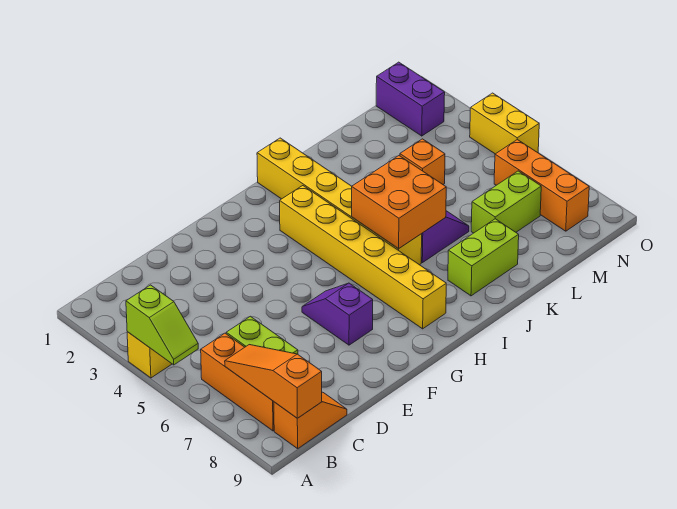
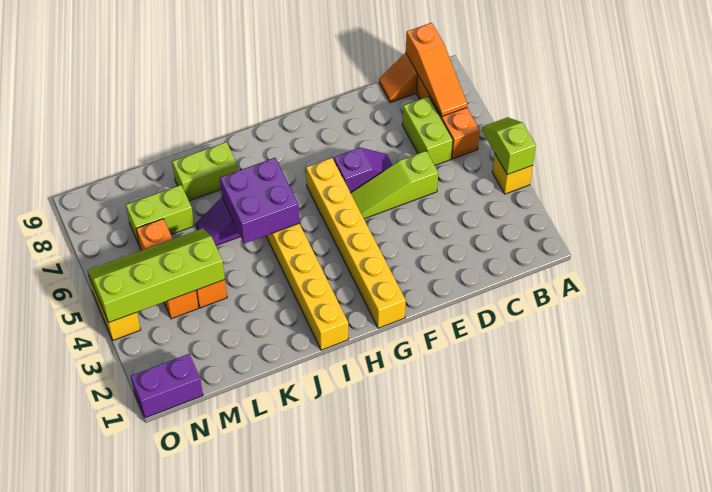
none -> lime 1x3 slope [351,151,438,219]
purple 1x2 slope [302,283,373,345] -> purple 1x2 slope turned to [334,148,392,193]
yellow 1x6 brick [280,186,446,329] -> yellow 1x6 brick moved to [306,158,406,328]
orange 2x2 brick [352,156,446,249] -> purple 2x2 brick [220,158,299,244]
none -> lime 2x4 slope [87,228,225,323]
purple 1x2 brick [376,62,445,136] -> purple 1x2 brick turned to [131,354,203,418]
orange 1x3 brick [494,140,589,231] -> orange 1x3 brick moved to [136,219,198,319]

